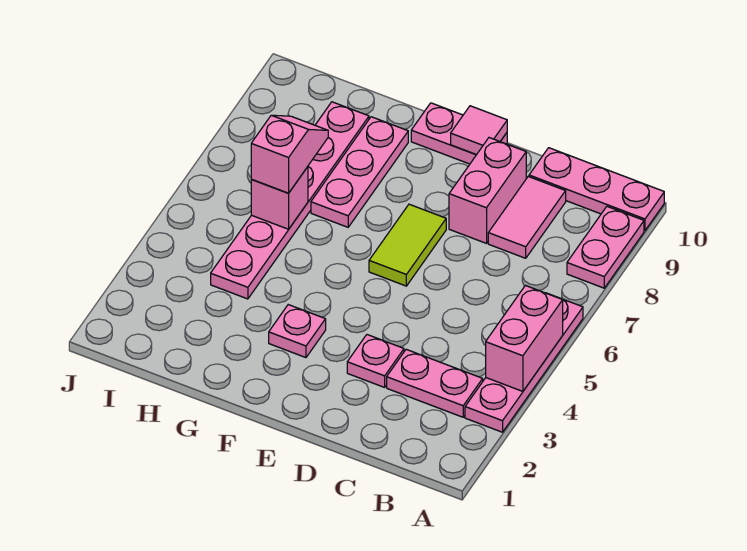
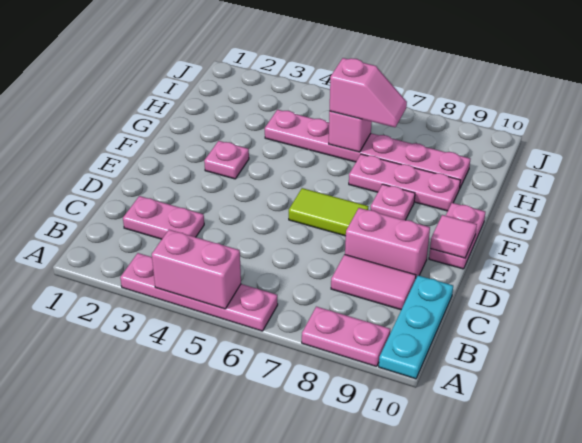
pink 1x3 plate [529,148,664,231] -> cyan 1x3 plate [379,275,453,379]
pink 1x2 plate [387,349,483,417] -> pink 1x2 plate turned to [123,196,204,239]
pink 1x1 plate [347,335,404,387] -> pink 1x1 plate moved to [371,184,415,220]

